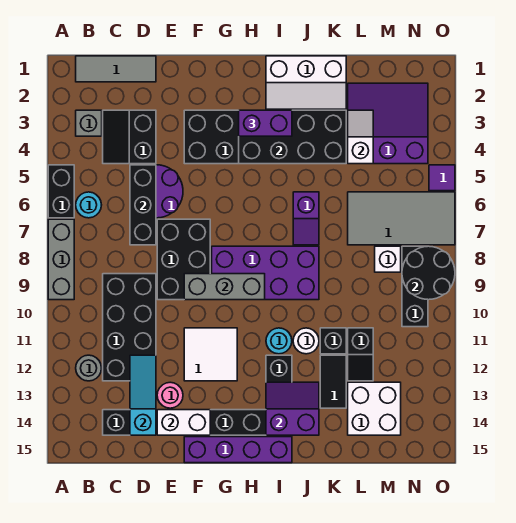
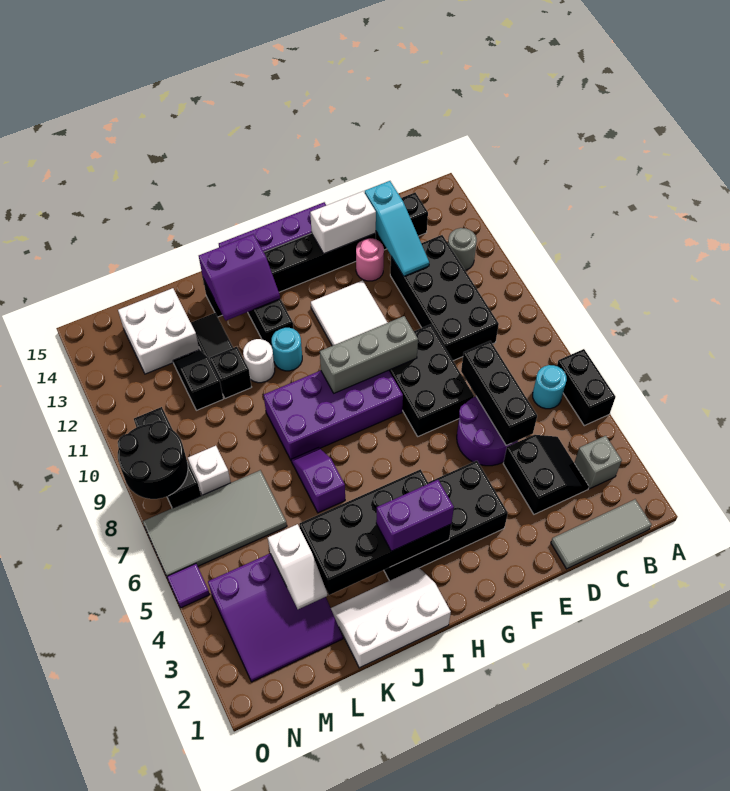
grey 1x3 brick [48,219,74,300] -> none

